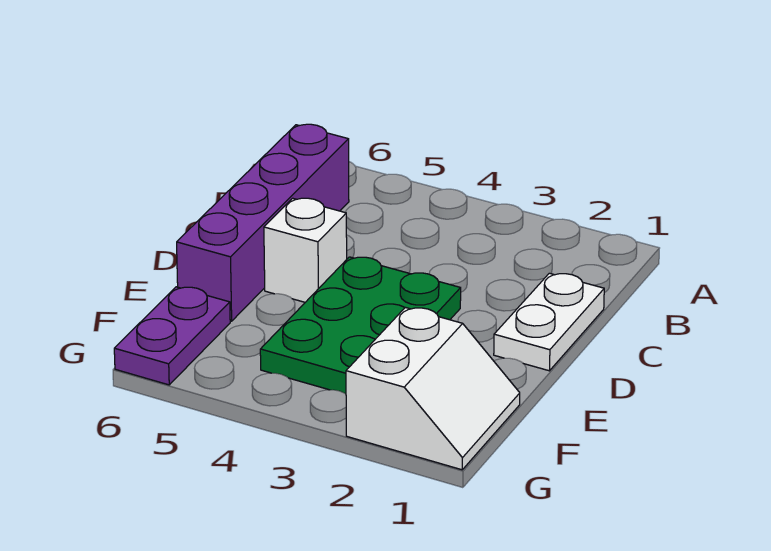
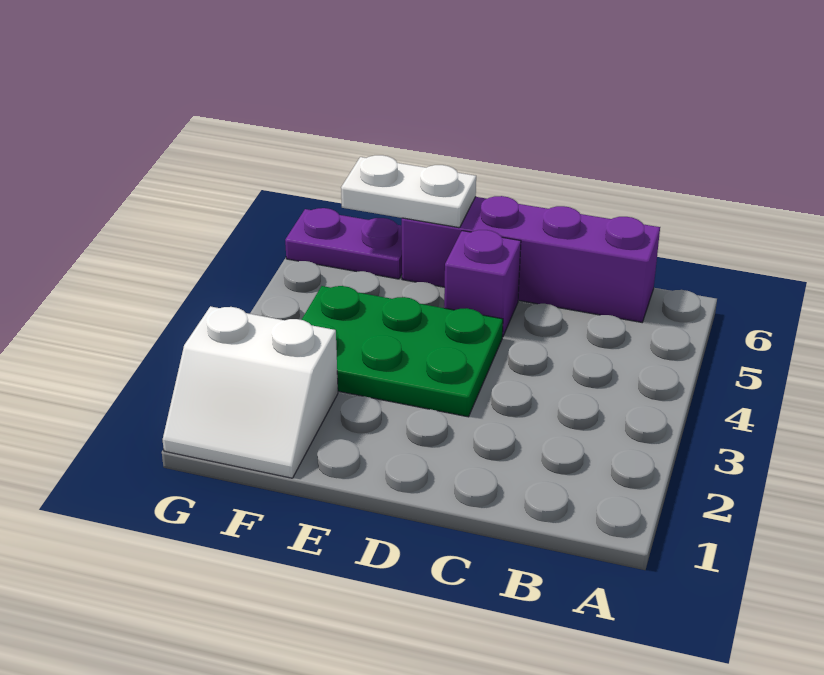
white 1x2 plate [494,273,604,371] -> white 1x2 plate moved to [341,155,476,228]
white 1x1 brick [264,198,347,302] -> purple 1x1 brick [444,230,521,337]

